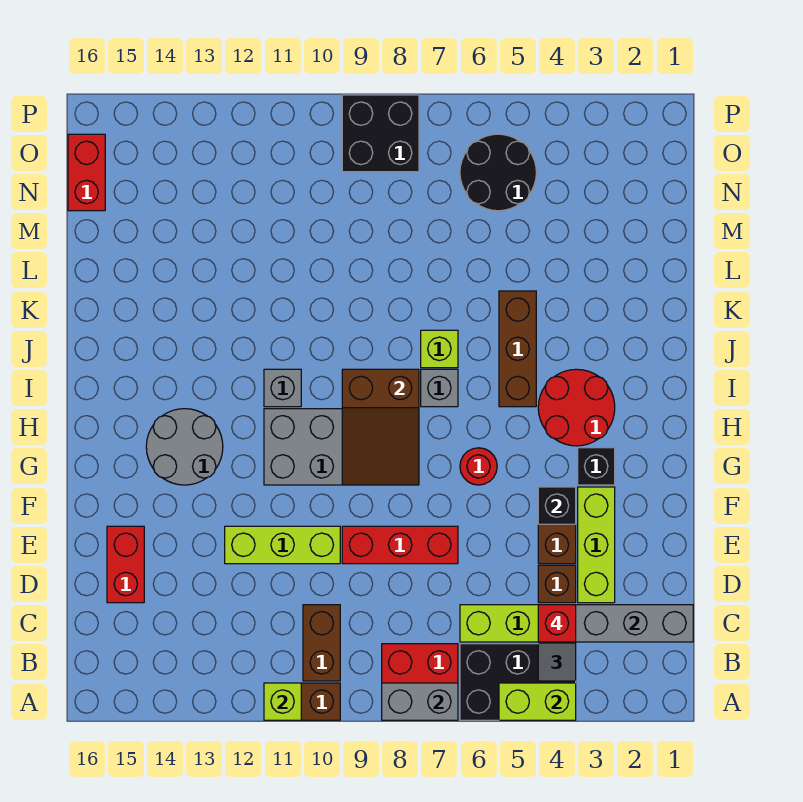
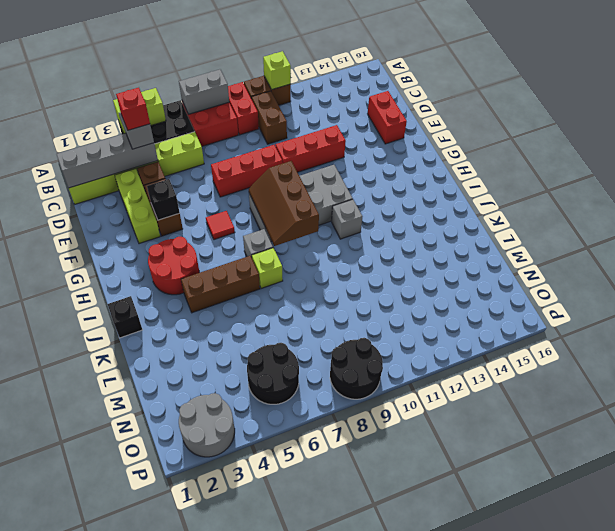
lime 1x3 brick [225,526,340,564] -> red 1x3 brick [275,125,346,172]
black 1x1 brick [578,448,615,485] -> black 1x1 brick moved to [108,296,143,338]
red 1x1 round brick [460,448,497,485] -> red 1x1 tile [206,211,235,240]
brown 2x3 slope [342,369,419,485] -> brown 2x3 slope turned to [249,161,319,246]
grey 2x2 round brick [146,409,223,485] -> grey 2x2 round brick moved to [179,393,235,457]
brown 1x3 brick [499,291,536,407] -> brown 1x3 brick turned to [181,256,260,313]
red 1x2 brick [68,134,105,211] -> red 1x2 brick moved to [228,82,259,135]
black 2x2 brick [342,95,419,172] -> black 2x2 round brick [330,338,383,399]

